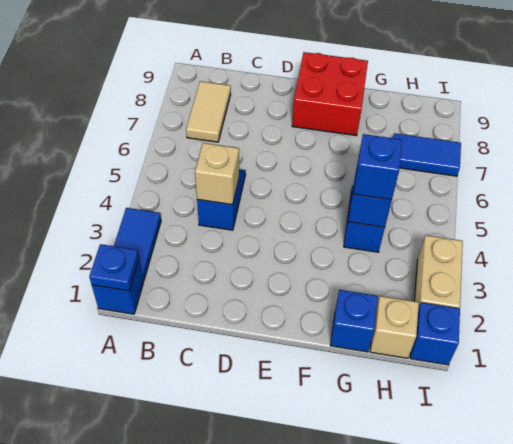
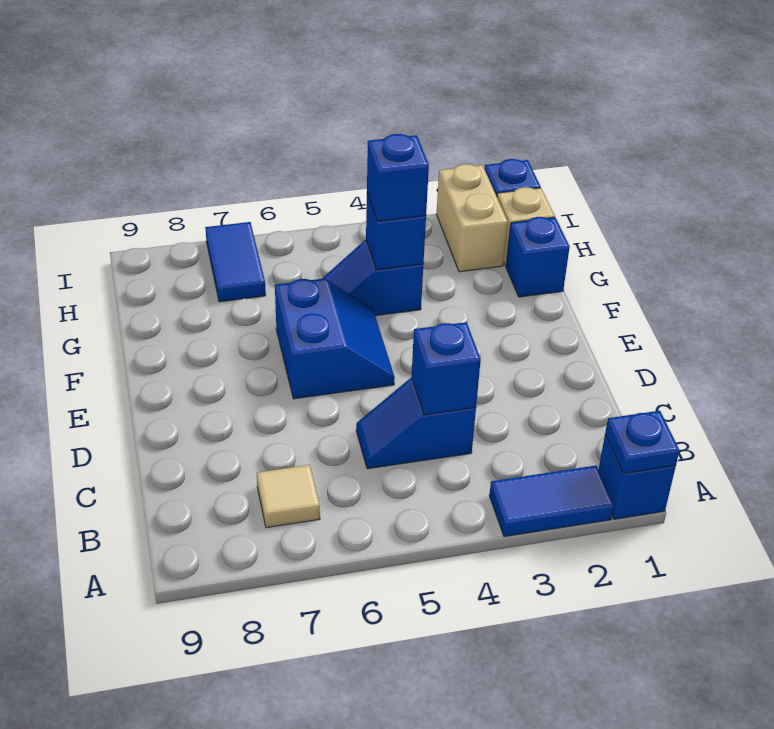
tan 1x2 tile [186,81,231,142] -> tan 1x1 tile [257,465,320,528]
tan 1x1 brick [195,143,239,205] -> blue 1x1 brick [411,322,481,415]
none -> blue 2x2 slope [275,278,395,399]
red 2x2 brick [292,52,368,136] -> none
tan 1x2 brick [414,235,463,309] -> tan 1x2 brick turned to [436,164,508,272]

